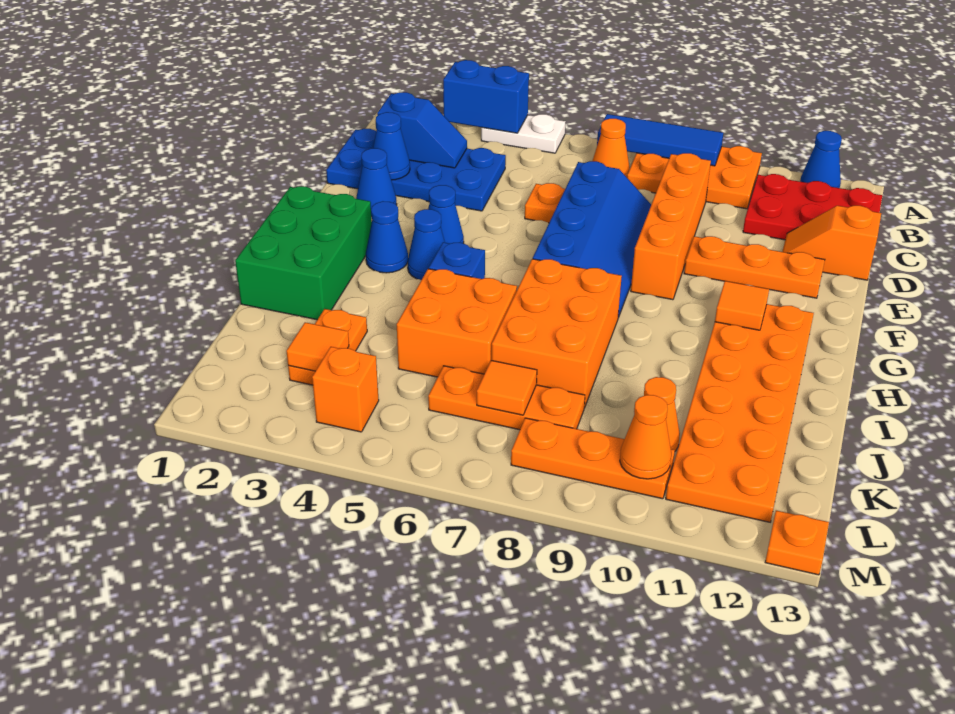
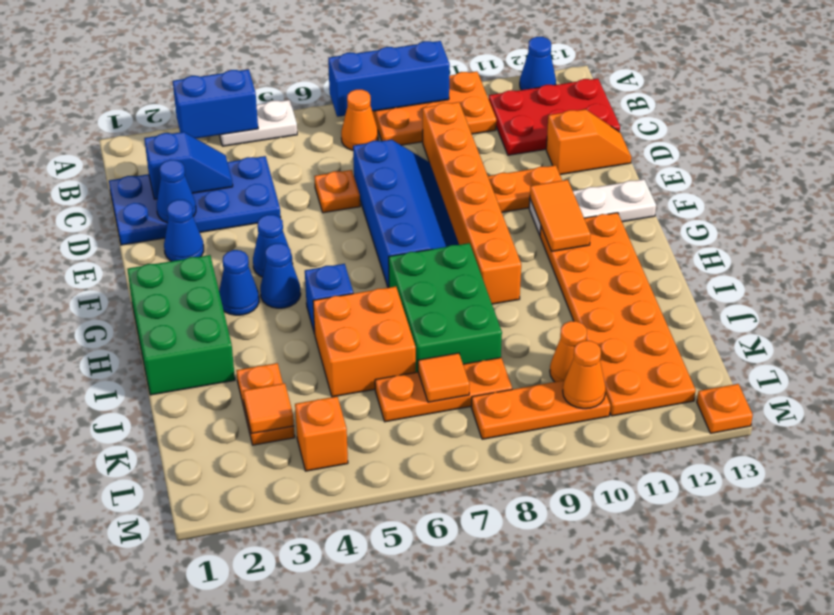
blue 1x3 tile [597,114,723,166] -> blue 1x3 brick [328,41,450,117]
orange 1x4 brick [631,153,711,300] -> orange 1x6 brick [423,102,521,304]
orange 1x2 slope [782,206,881,280] -> orange 1x2 slope turned to [546,109,631,175]
orange 1x3 plate [684,236,825,298] -> orange 1x2 plate [488,165,562,212]
none -> white 1x3 plate [529,179,656,235]
orange 1x1 tile [715,281,769,330] -> orange 1x2 tile [530,180,591,252]
orange 2x3 brick [492,259,622,408] -> green 2x3 brick [389,243,502,372]

